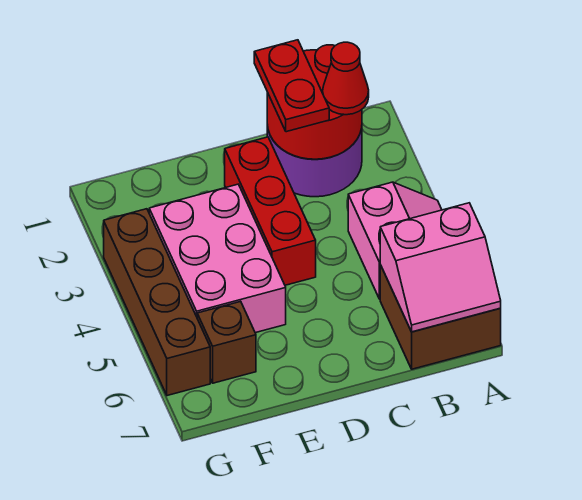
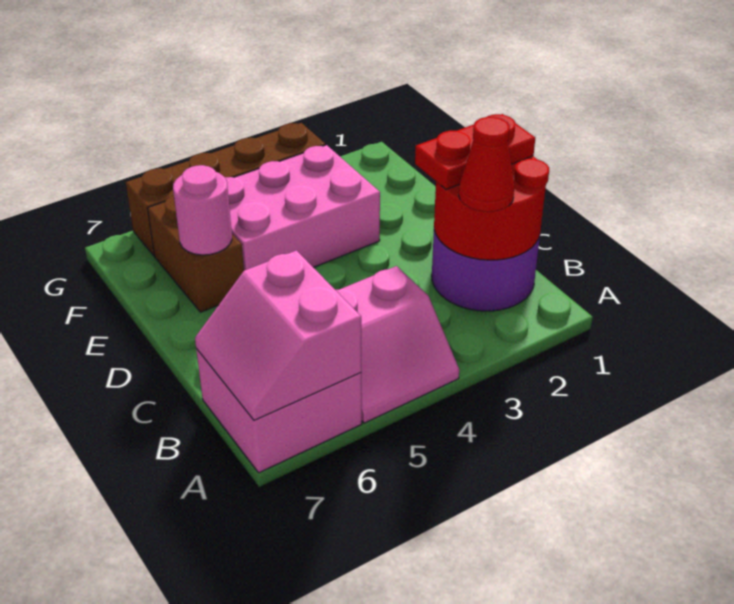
brown 2x2 brick [380,265,501,369] -> pink 2x2 brick [196,348,362,473]
red 1x3 brick [225,137,316,285] -> none
none -> pink 1x1 round brick [173,165,232,255]
brown 1x1 brick [197,301,256,383] -> brown 1x2 brick [148,195,244,312]

